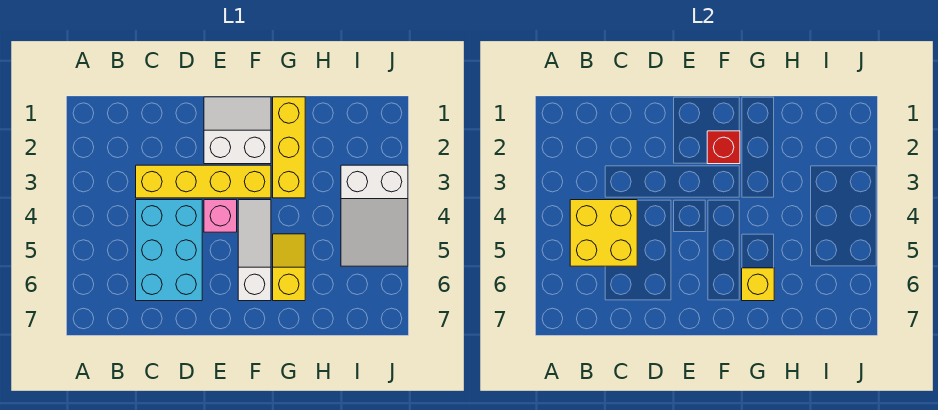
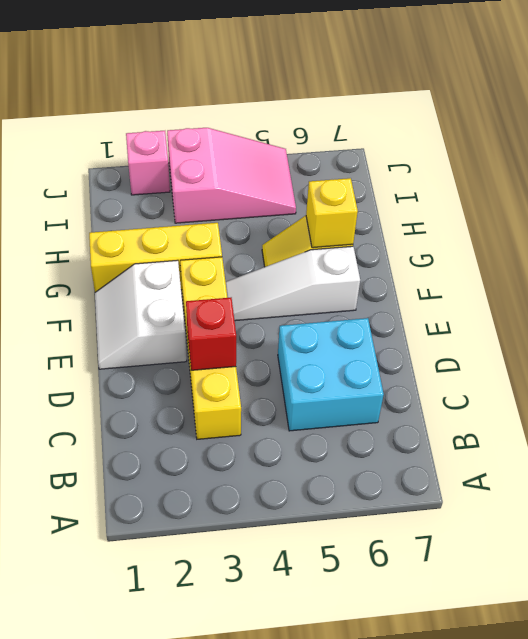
yellow 2x2 brick [570,200,637,266] -> none
cyan 2x3 brick [136,200,202,301] -> cyan 2x2 brick [278,318,384,431]
pink 1x1 brick [204,200,237,232] -> pink 1x1 brick moved to [126,131,170,195]
red 1x1 brick [707,131,740,164] -> red 1x1 brick moved to [186,298,236,370]
white 2x3 slope [341,165,408,266] -> pink 2x3 slope [167,128,296,223]

